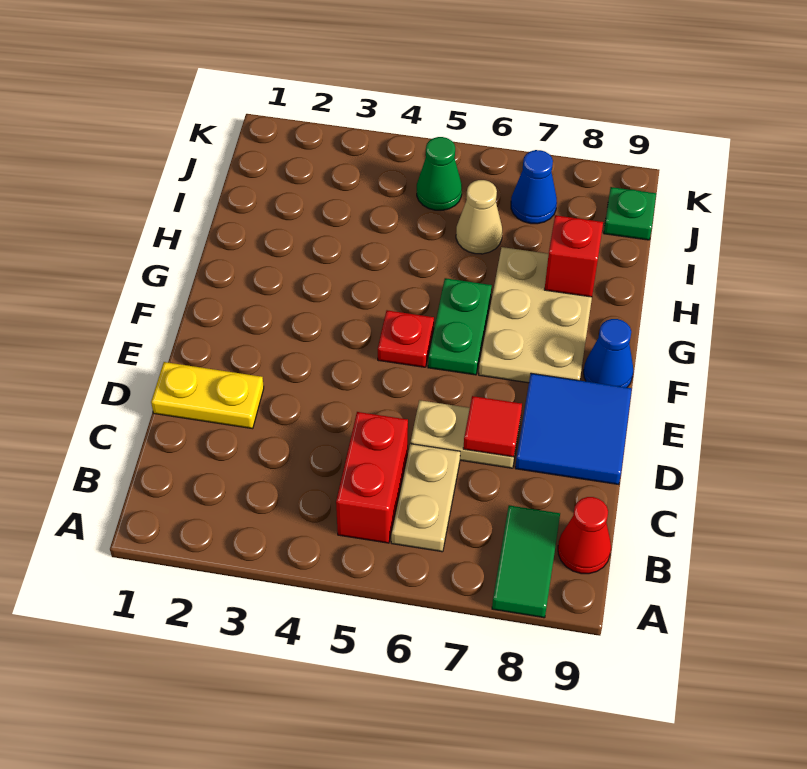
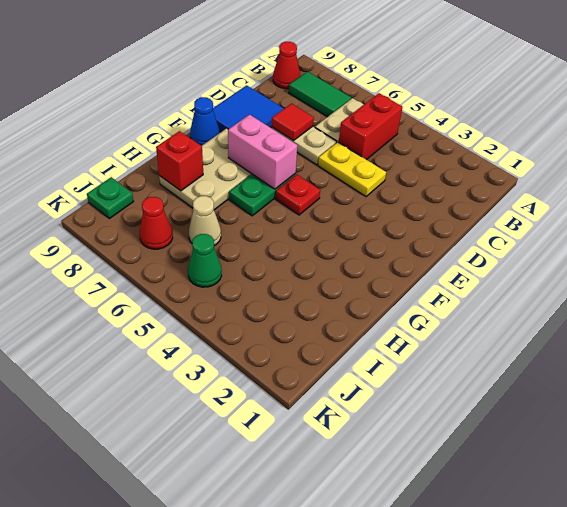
green 1x2 tile [492,505,560,618] -> green 1x2 tile turned to [289,72,351,117]
yellow 1x2 plate [151,362,264,429] -> yellow 1x2 plate moved to [318,142,386,197]
none -> pink 1x2 brick [228,115,298,189]
blue 1x1 cone [511,150,557,224] -> red 1x1 cone [140,197,173,249]

